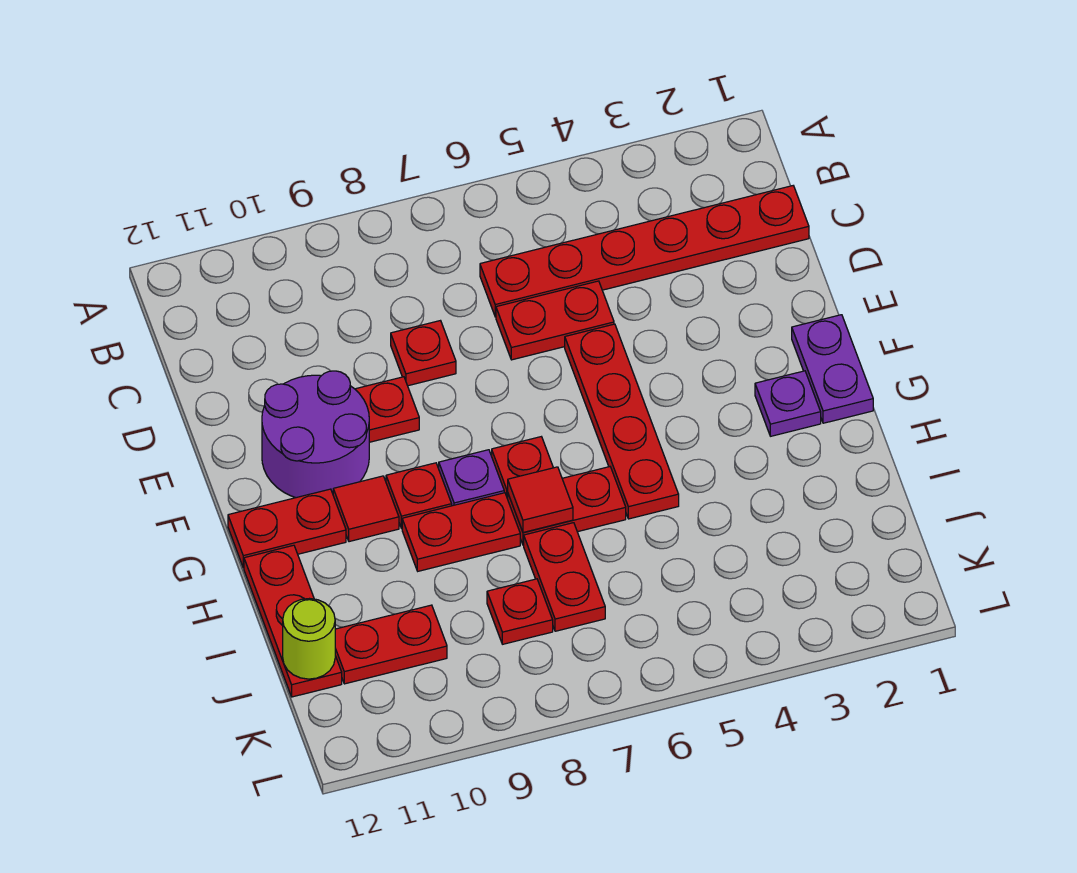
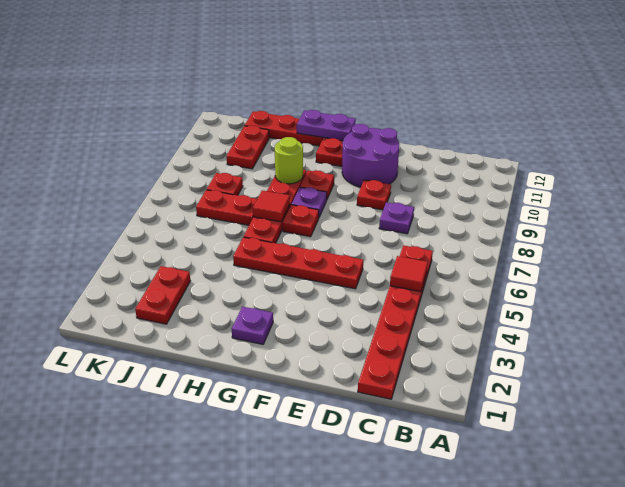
red 1x2 plate [496,281,614,360] -> red 1x2 plate moved to [135,266,190,324]
red 1x1 plate [391,321,456,386] -> purple 1x1 plate [379,202,414,234]
purple 1x2 plate [792,315,873,423] -> purple 1x2 plate moved to [297,110,356,141]
red 1x1 tile [333,476,399,542] -> red 1x1 tile moved to [390,256,428,292]
lime 1x1 round brick [283,599,335,679] -> lime 1x1 round brick moved to [275,137,303,184]

